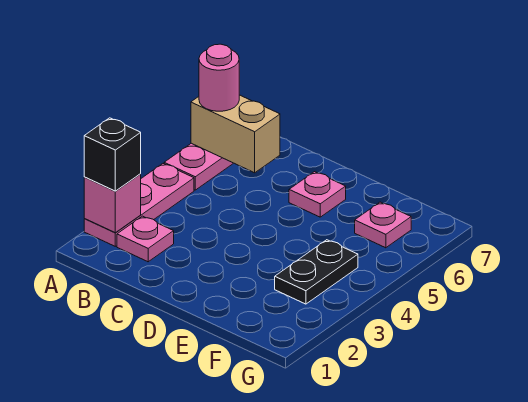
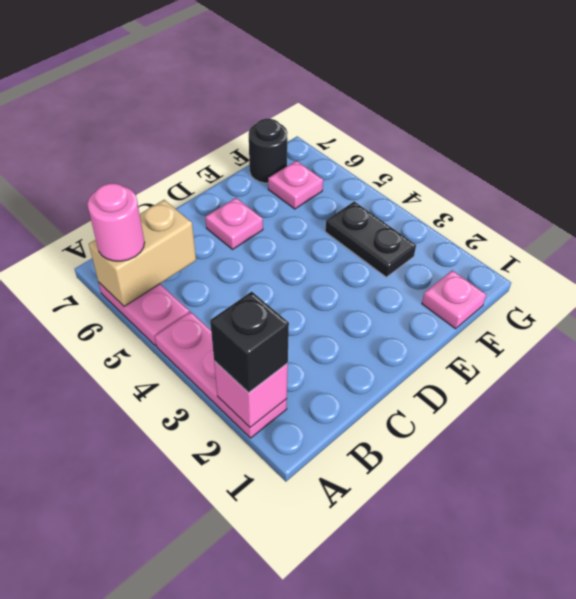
pink 1x1 plate [117,216,174,262] -> pink 1x1 plate moved to [422,270,486,329]
none -> black 1x1 round brick [249,119,288,183]

